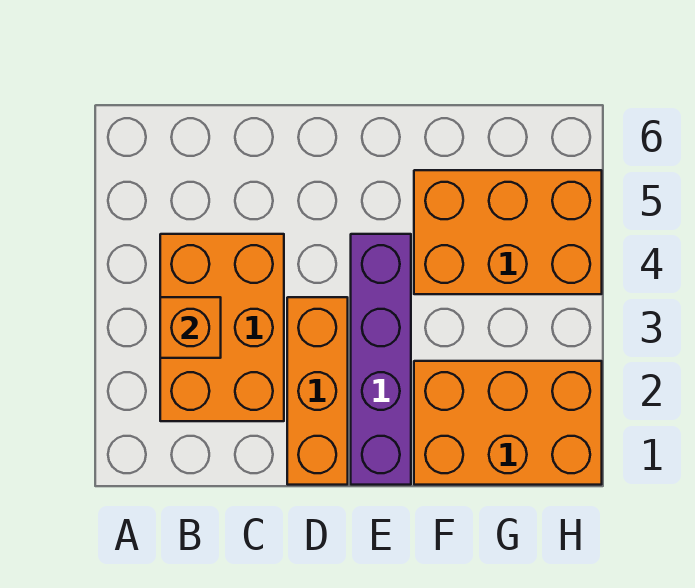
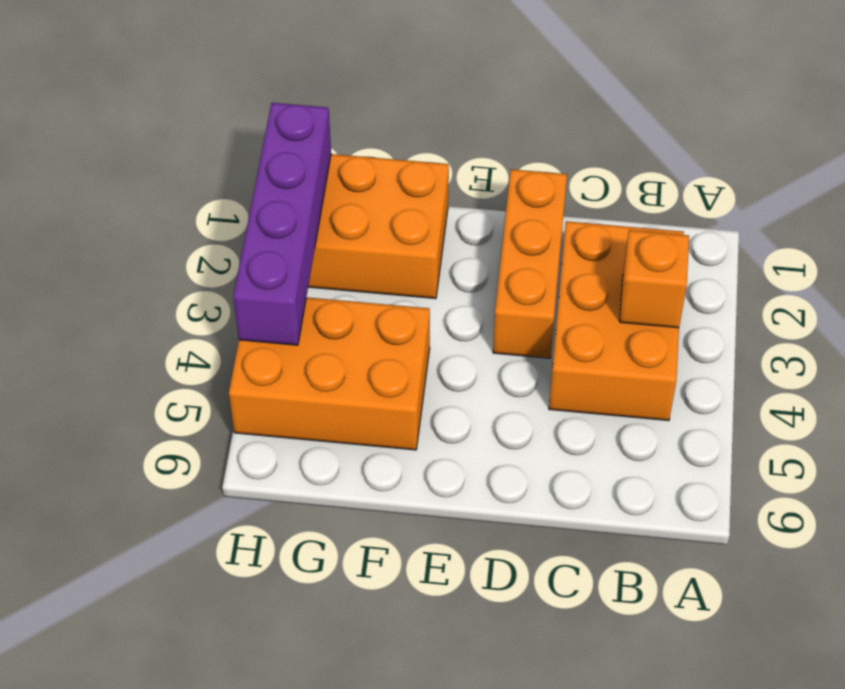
purple 1x4 brick [351,234,411,485] -> purple 1x4 brick moved to [233,103,331,345]

